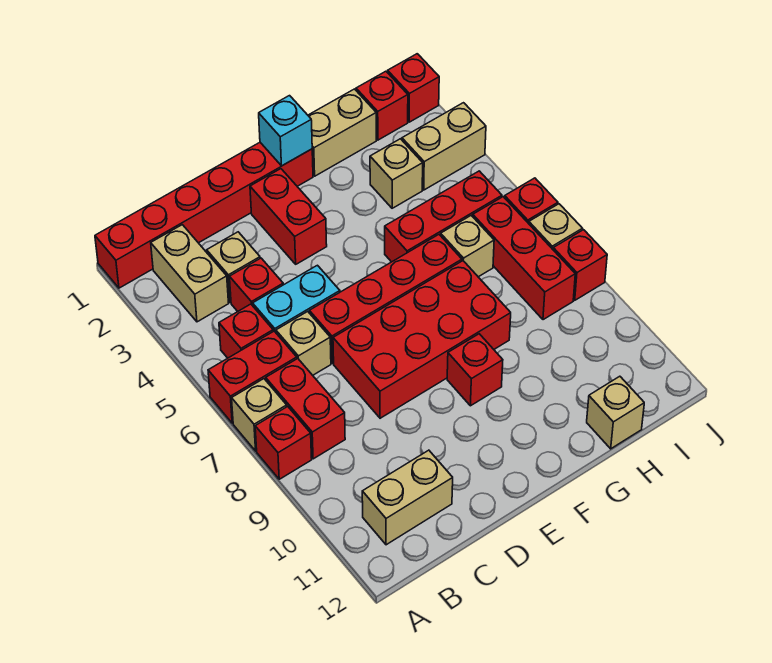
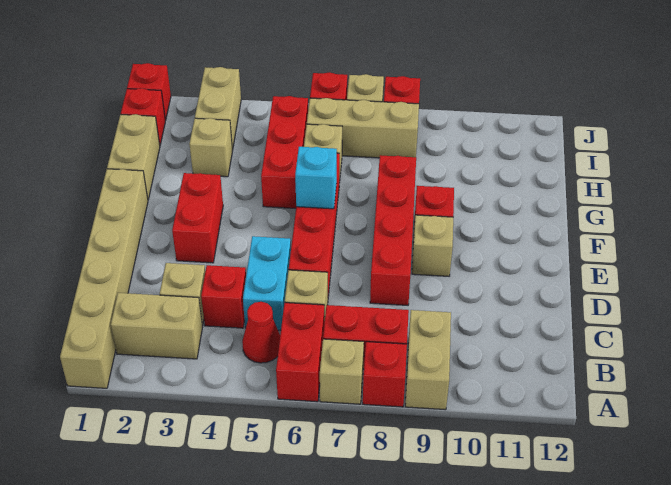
red 1x6 brick [95,143,313,288] -> tan 1x6 brick [60,169,148,388]
red 1x1 brick [219,304,273,358] -> red 1x1 cone [242,302,280,363]
tan 1x2 brick [362,450,453,545] -> tan 1x2 brick moved to [405,310,451,410]
red 2x4 brick [333,261,511,418] -> red 1x4 brick [370,155,416,305]
red 1x2 brick [250,169,327,264] -> red 1x2 brick turned to [172,173,223,263]
cyan 1x1 brick [259,96,312,166] -> cyan 1x1 brick moved to [295,147,337,209]
tan 1x1 brick [587,376,644,449] -> tan 1x1 brick moved to [412,215,453,276]
red 1x3 brick [473,197,575,320] -> tan 1x3 brick [307,98,419,158]

